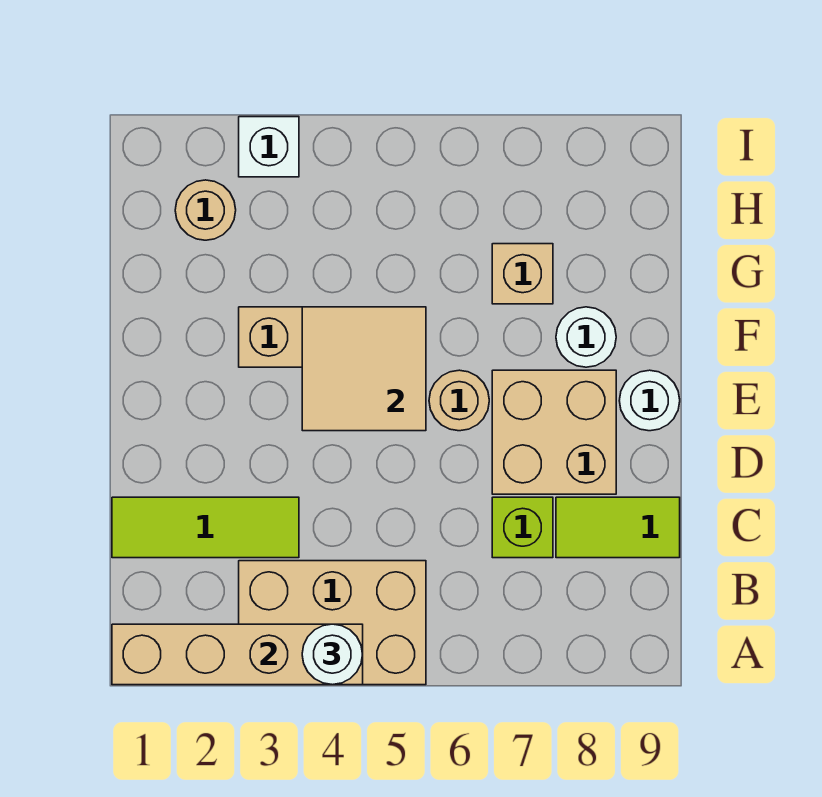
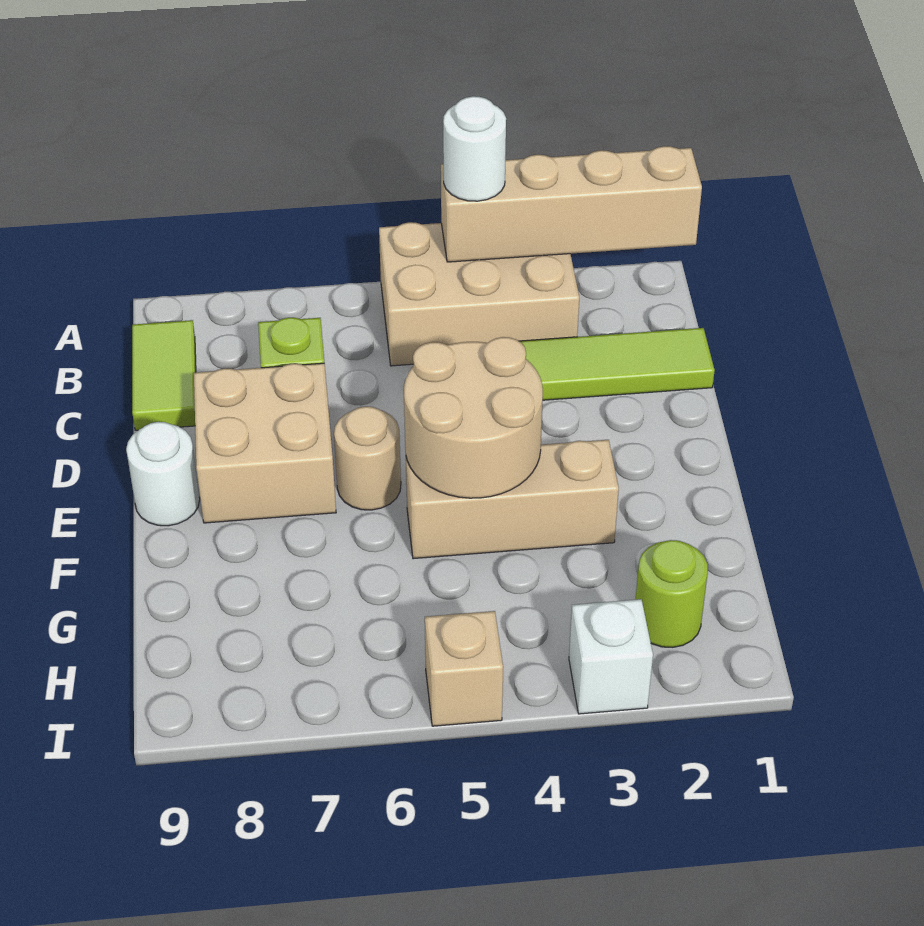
lime 1x2 tile [556,497,680,558] -> lime 1x2 tile turned to [132,320,196,430]
tan 2x2 tile [302,307,426,431] -> tan 2x2 round brick [404,337,543,498]
white 1x1 round brick [556,307,616,367] -> none
tan 1x1 brick [492,244,553,304] -> tan 1x1 brick moved to [425,611,503,726]
tan 1x1 round brick [175,180,236,240] -> lime 1x1 round brick [636,540,708,647]

